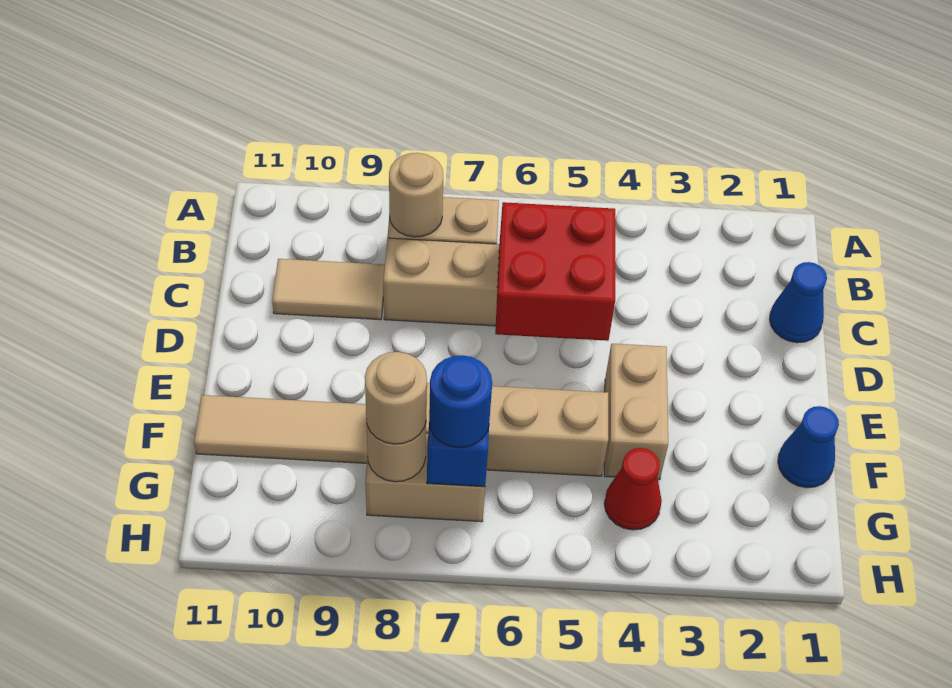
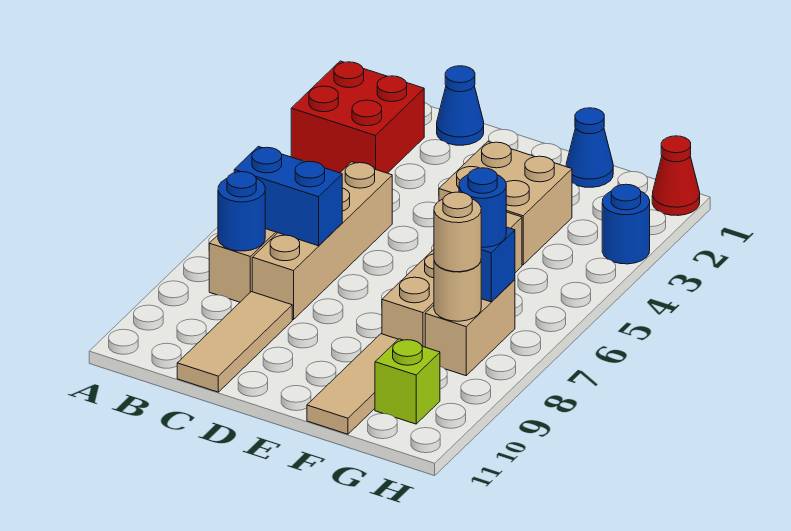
none -> blue 1x2 brick [234,147,342,246]
tan 1x1 round brick [389,153,443,237] -> blue 1x1 round brick [218,172,265,251]
red 2x2 brick [495,202,615,341] -> red 2x2 brick moved to [291,61,424,173]
tan 1x2 tile [272,259,385,320] -> tan 1x3 tile [177,292,292,392]
tan 1x2 brick [604,344,668,480] -> tan 2x2 brick [439,141,572,265]
red 1x1 cone [604,448,662,530] -> red 1x1 cone moved to [652,136,700,216]
none -> lime 1x1 brick [375,339,440,424]
none -> blue 1x1 round brick [602,184,650,264]

